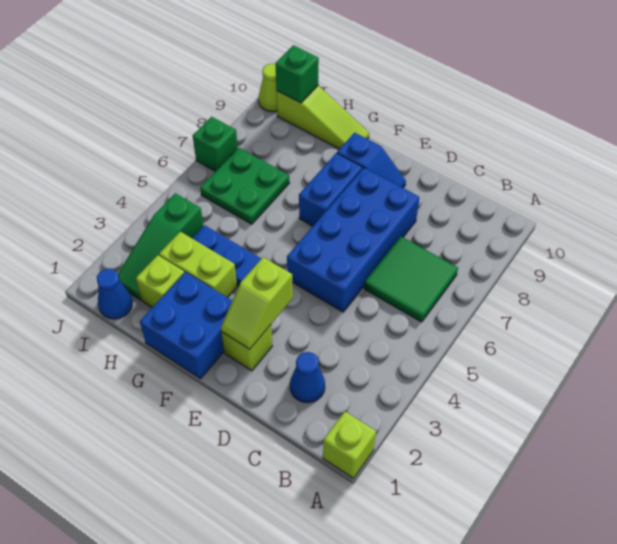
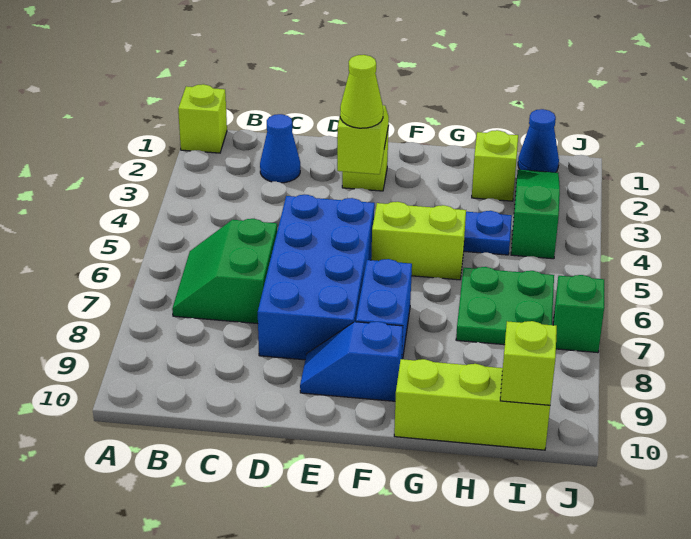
green 2x2 tile [364,237,458,322] -> green 2x2 slope [172,219,277,324]
blue 2x2 brick [140,272,232,379] -> none
lime 1x2 brick [159,232,237,298] -> lime 1x2 brick moved to [371,202,466,280]
lime 1x3 slope [277,85,369,149] -> lime 1x3 brick [394,359,550,450]
green 1x1 brick [275,45,319,103] -> lime 1x1 brick [500,321,557,405]
lime 1x1 cone [258,64,277,112] -> lime 1x1 cone moved to [340,55,383,128]

